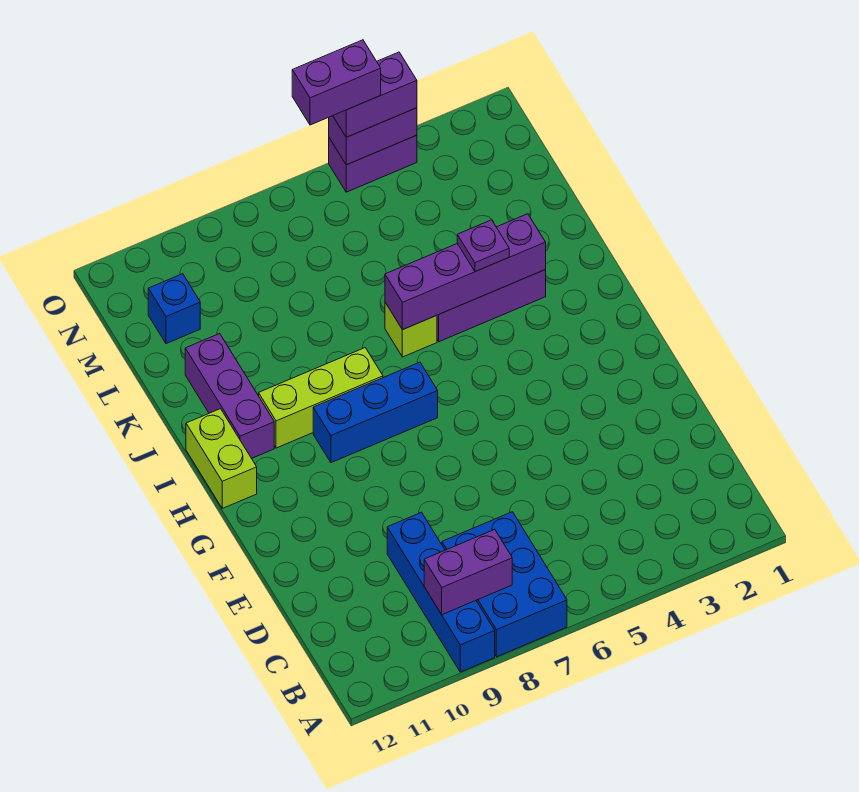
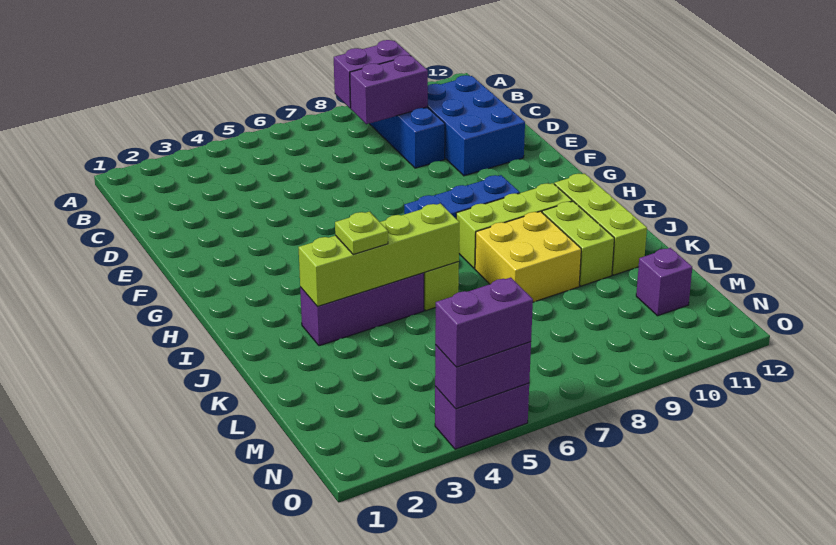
blue 2x3 brick [442,512,567,657] -> blue 2x3 brick moved to [428,75,525,176]
lime 1x2 brick [186,409,257,508] -> lime 1x2 brick moved to [542,201,614,286]
purple 1x3 brick [185,334,274,458] -> lime 1x3 brick [554,173,647,275]
purple 1x4 brick [385,214,546,330] -> lime 1x4 brick [299,203,459,307]
purple 1x1 plate [457,220,509,272] -> lime 1x1 plate [335,212,388,255]
none -> yellow 2x2 brick [475,211,581,302]
blue 1x1 brick [148,274,200,344] -> purple 1x1 brick [636,248,692,316]
purple 1x2 brick [292,40,381,125] -> purple 1x2 brick moved to [350,55,428,124]

